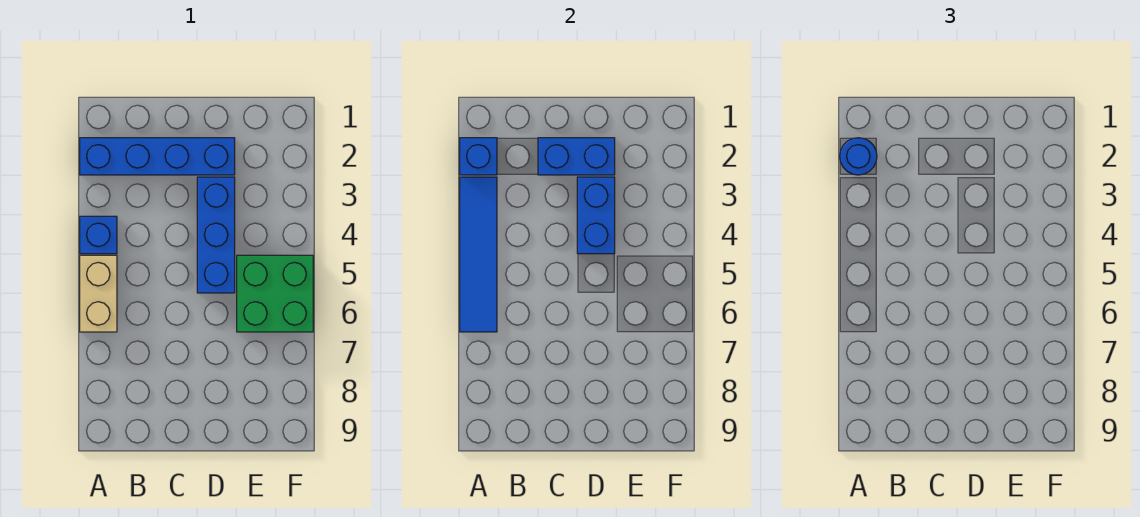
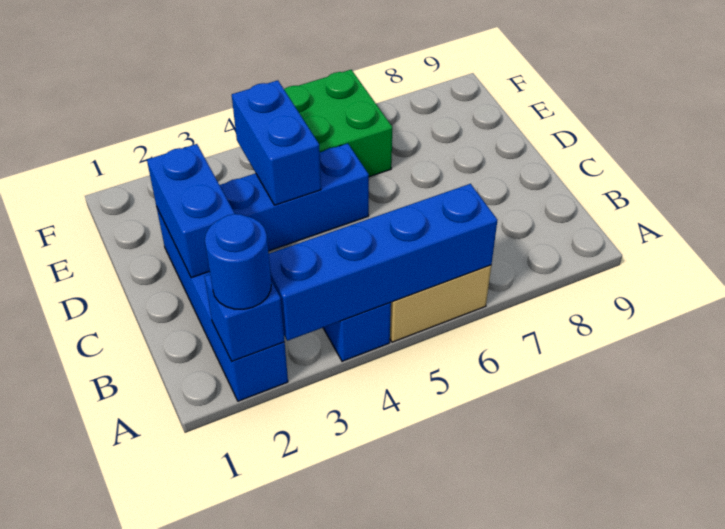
blue 1x4 tile [460,177,497,332] -> blue 1x4 brick [269,184,497,341]
blue 1x2 brick [577,177,615,254] -> blue 1x2 brick turned to [232,80,321,205]

